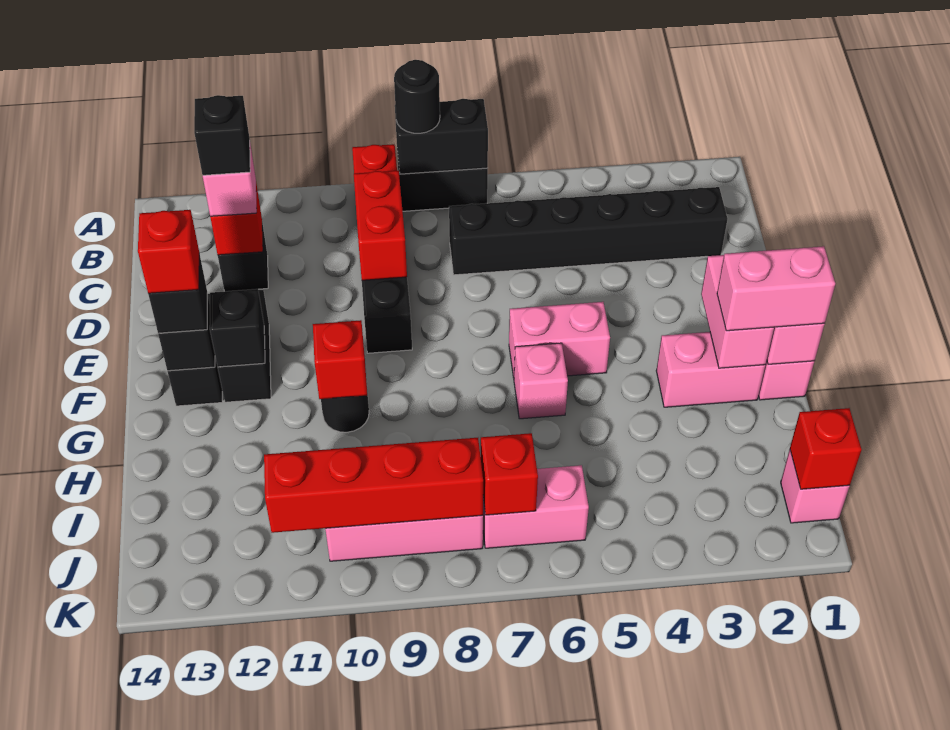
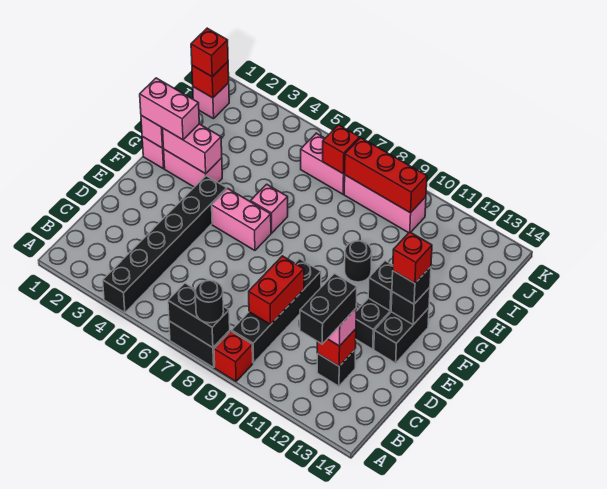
black 1x6 brick [449,187,728,275] -> black 1x6 brick turned to [103,176,227,313]
black 1x1 brick [194,95,250,175] -> black 1x2 brick [300,274,357,344]
pink 1x2 brick [701,255,774,368] -> pink 1x2 brick turned to [163,124,222,174]
red 1x1 brick [313,320,367,399] -> red 1x1 brick moved to [191,28,228,77]
red 1x4 brick [264,438,483,533] -> red 1x3 brick [345,138,427,213]

